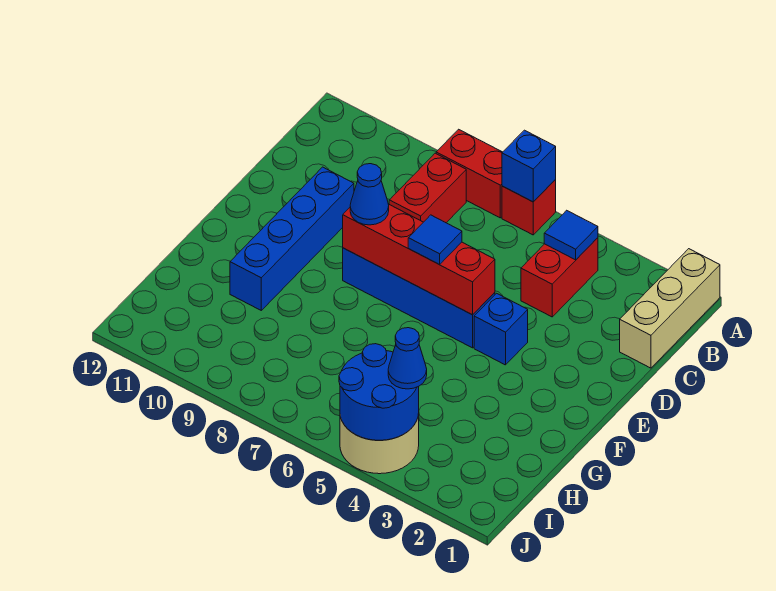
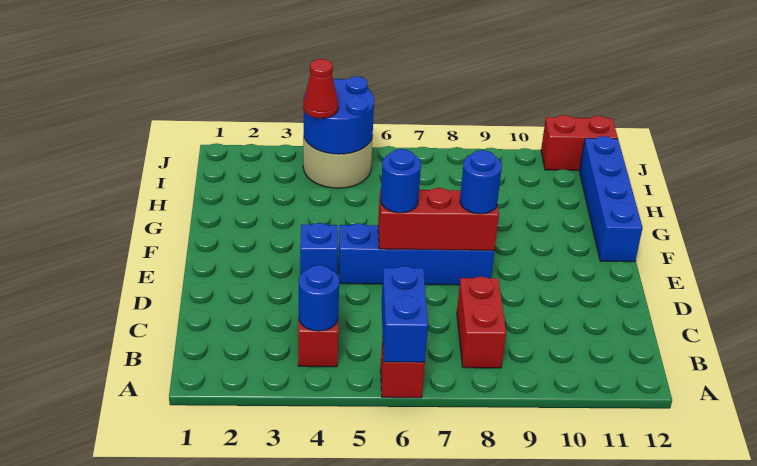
tan 1x3 brick [620,249,720,368] -> none
blue 1x1 brick [502,130,556,202] -> blue 1x2 brick [381,266,428,362]
red 1x2 brick [436,129,502,218] -> red 1x2 brick moved to [541,115,618,170]
blue 1x1 tile [544,210,598,260] -> blue 1x1 round brick [299,265,339,331]
blue 1x4 brick [230,167,354,310] -> blue 1x4 brick moved to [579,136,643,262]
red 1x4 brick [343,204,495,315] -> red 1x3 brick [378,188,499,250]
blue 1x1 tile [408,215,462,265] -> blue 1x1 round brick [381,149,421,213]
blue 1x1 cone [350,164,389,225] -> blue 1x1 round brick [460,150,502,214]
blue 1x1 cone [388,328,427,389] -> red 1x1 cone [303,59,338,118]

